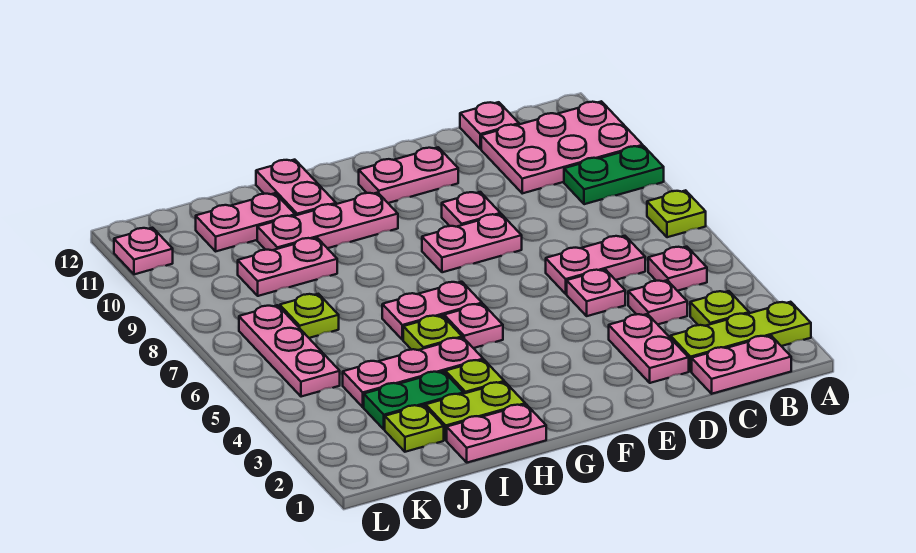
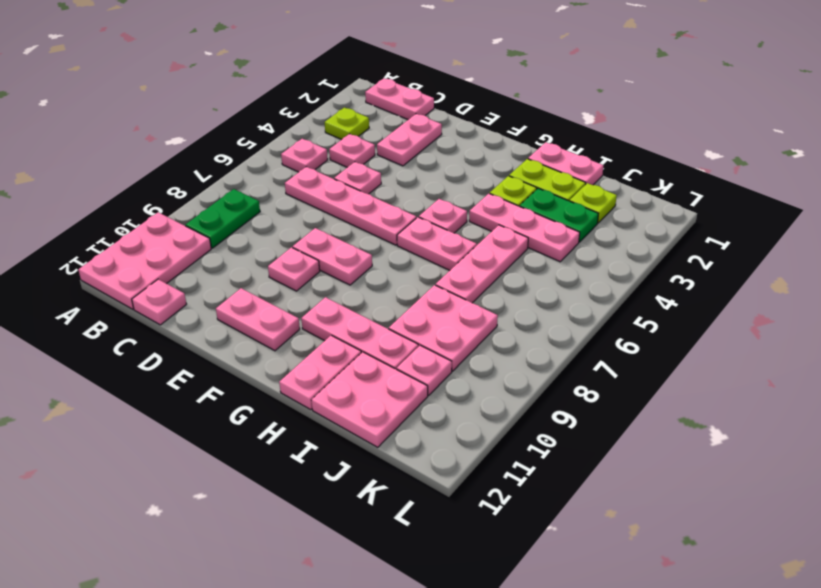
lime 1x3 plate [670,302,811,371] -> none
lime 1x1 plate [647,190,706,237] -> none
green 1x2 plate [564,146,664,204] -> green 1x2 plate turned to [186,189,260,248]
pink 2x3 plate [481,101,643,193] -> pink 2x3 plate turned to [79,212,211,309]
pink 1x2 plate [546,236,645,294] -> pink 1x4 plate [285,167,416,245]
lime 1x1 plate [403,315,462,350] -> none
pink 1x2 plate [238,238,337,296] -> pink 2x2 plate [389,285,498,371]
pink 1x2 plate [196,193,295,251] -> pink 2x2 plate [312,352,428,447]
lime 1x1 plate [280,294,339,338] -> none
pink 1x3 plate [239,305,340,397] -> pink 1x3 plate moved to [436,225,528,303]
pink 1x1 plate [114,228,173,274] -> pink 1x1 plate moved to [397,345,452,395]

